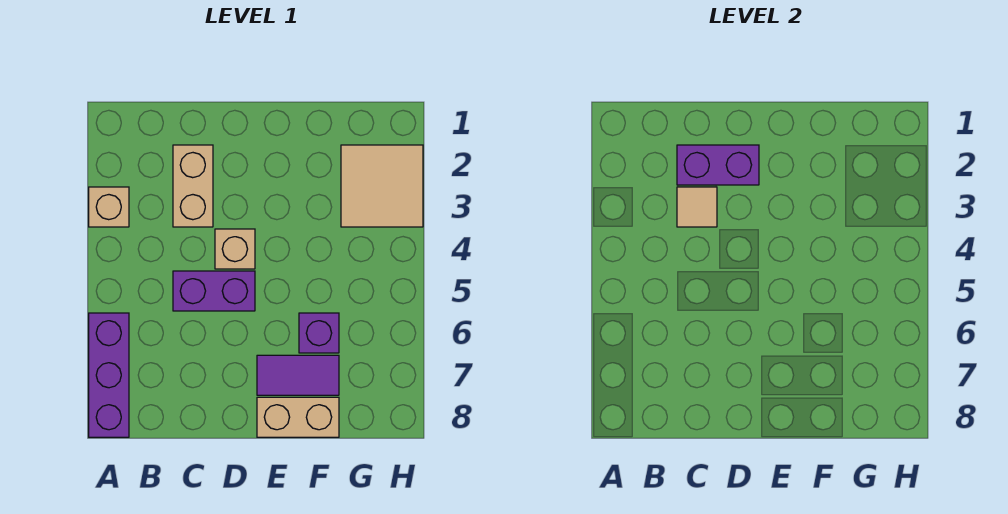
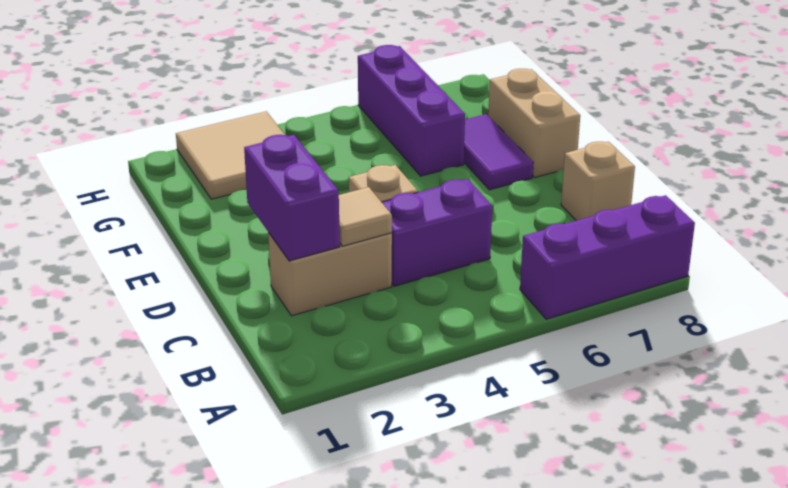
tan 1x1 brick [89,187,129,227] -> tan 1x1 brick moved to [561,142,635,221]
purple 1x2 brick [173,271,255,311] -> purple 1x2 brick turned to [382,179,492,286]
purple 1x1 brick [299,313,339,353] -> purple 1x3 brick [358,45,465,176]

